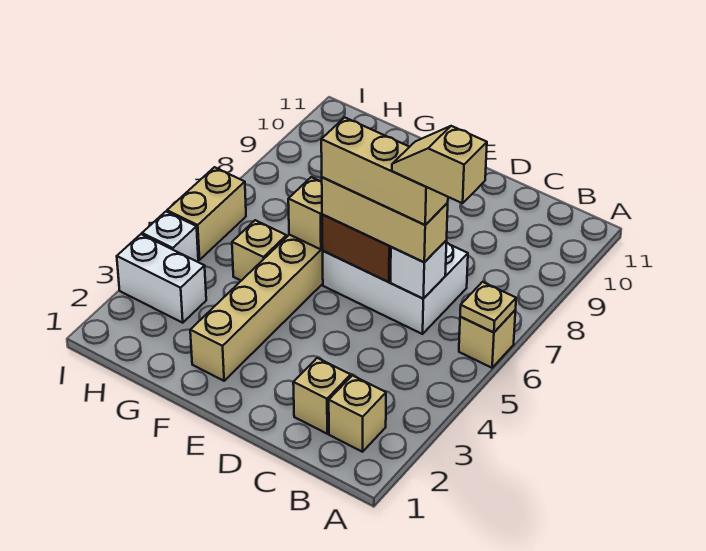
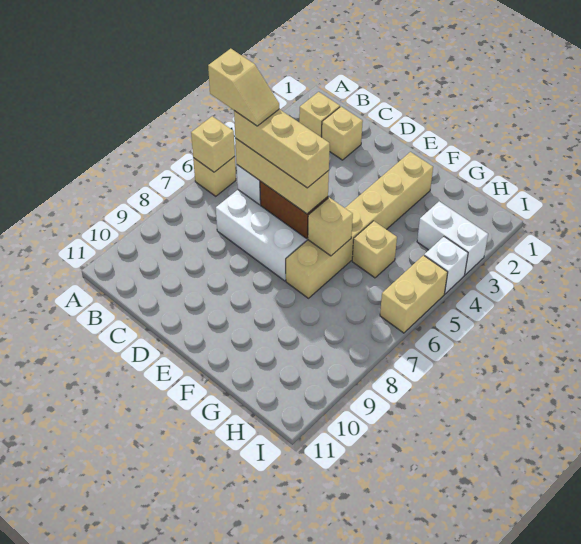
tan 1x1 plate [460,282,516,333] -> tan 1x1 brick [191,116,235,172]

